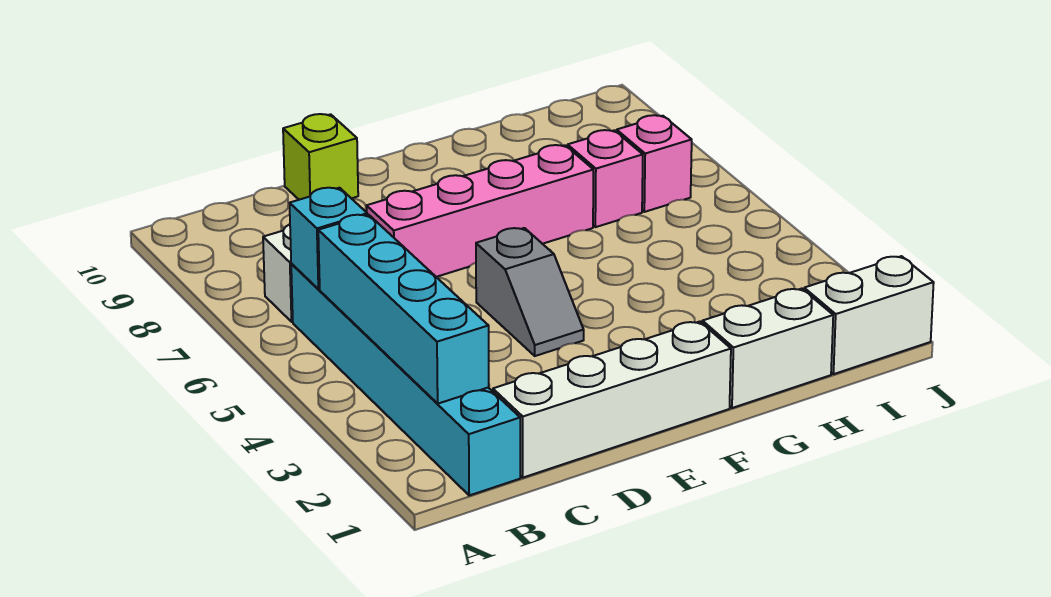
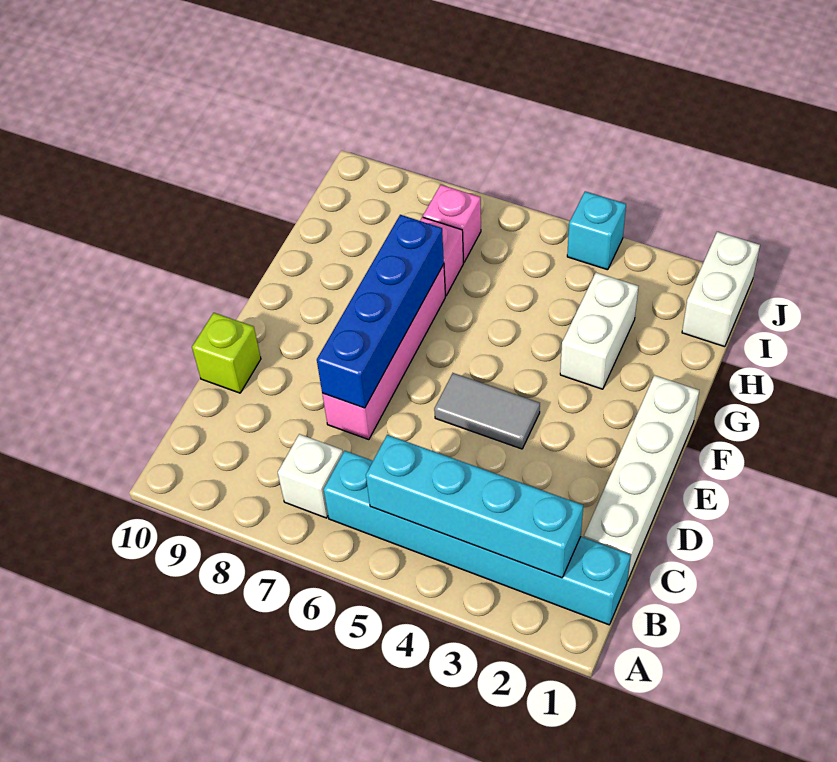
cyan 1x1 brick [290,188,367,289] -> cyan 1x1 brick moved to [567,191,626,270]
none -> blue 1x4 brick [317,215,444,408]
grey 1x2 slope [476,228,584,356] -> grey 1x2 tile [434,373,540,449]
white 1x2 brick [702,289,833,408] -> white 1x2 brick moved to [560,273,638,389]

